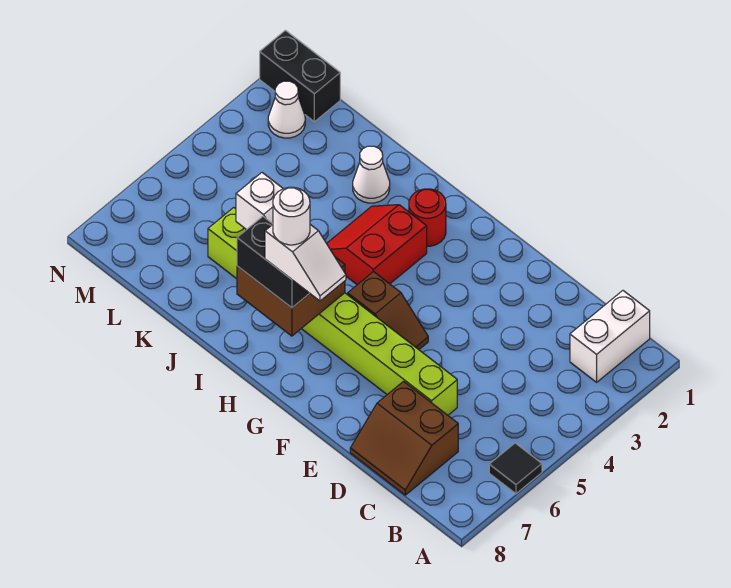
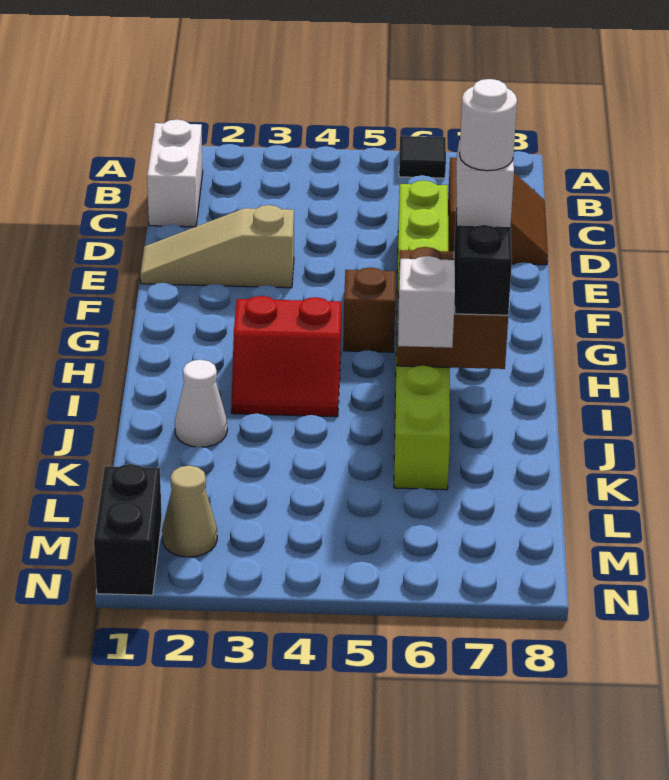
white 1x2 brick [570,291,650,382] -> white 1x2 brick turned to [147,119,203,227]
none -> tan 1x3 slope [140,205,294,288]
red 1x1 round brick [409,189,446,246] -> none
white 1x1 cone [268,81,305,138] -> tan 1x1 cone [162,466,217,557]

